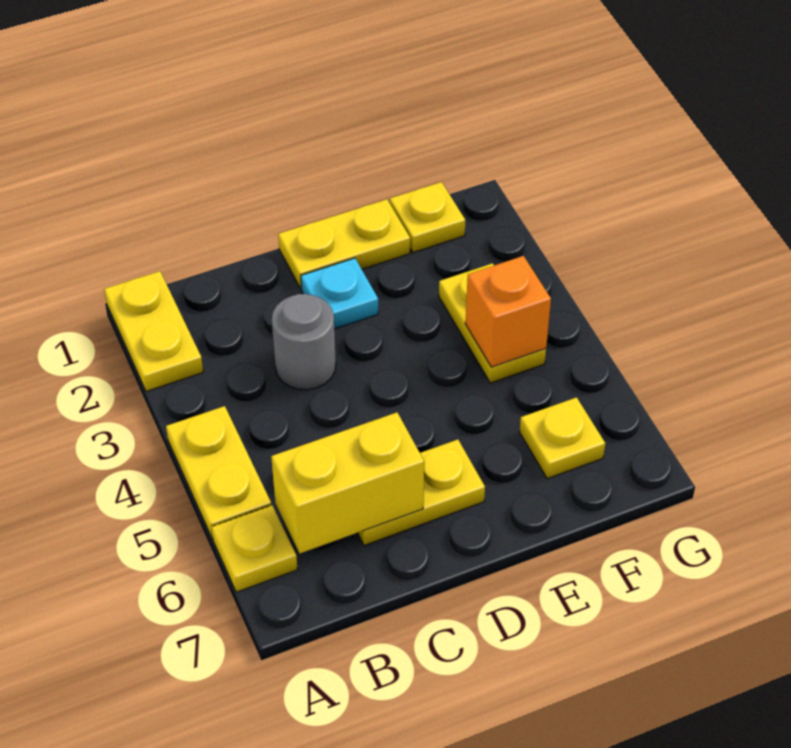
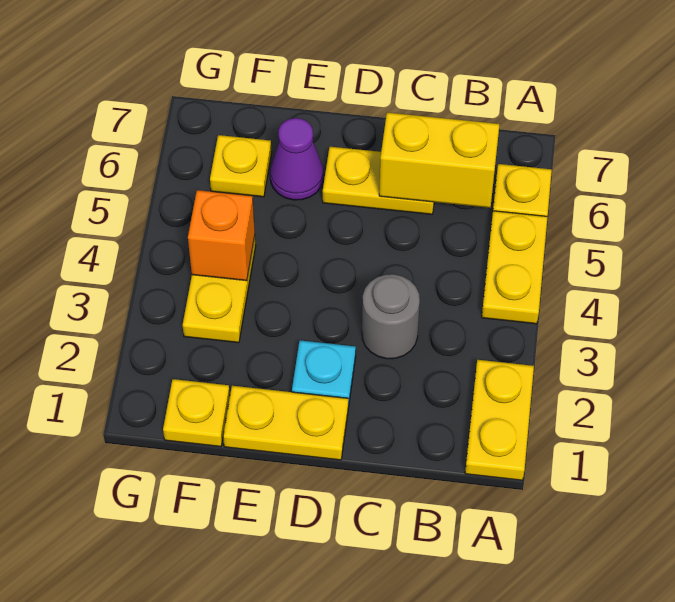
none -> purple 1x1 cone [270,118,323,200]

